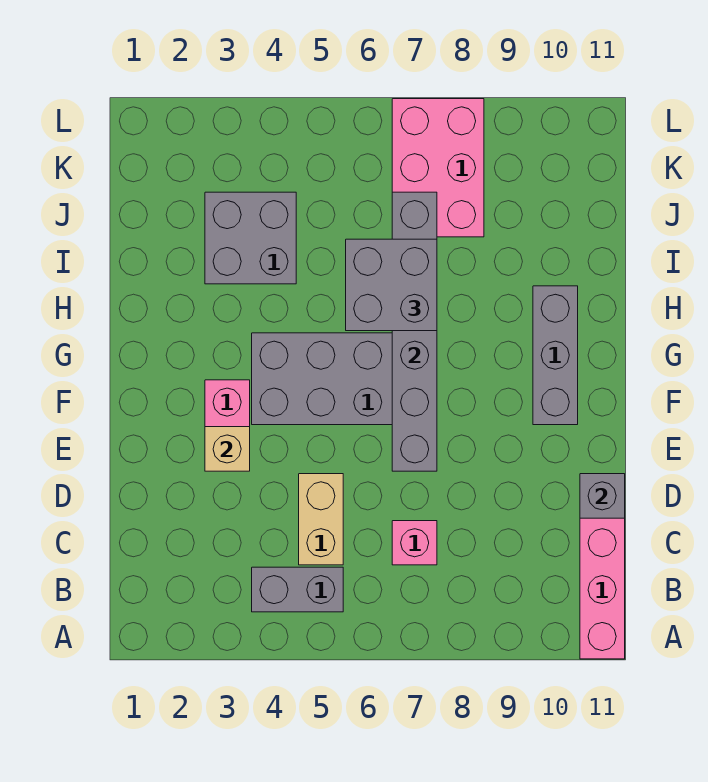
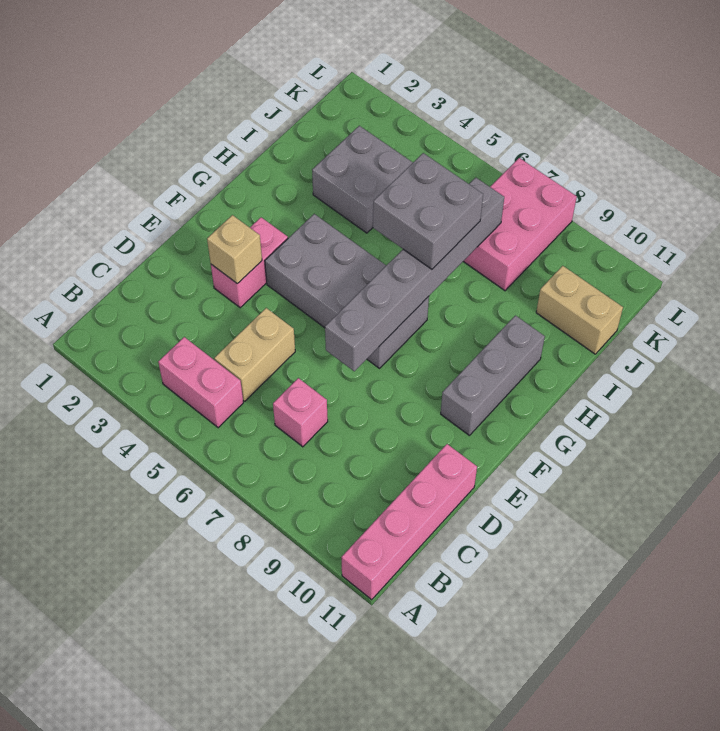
grey 1x2 brick [252,567,343,612] -> pink 1x2 brick [158,337,243,428]
grey 1x1 brick [580,474,625,518] -> none
none -> tan 1x2 brick [536,266,623,354]

